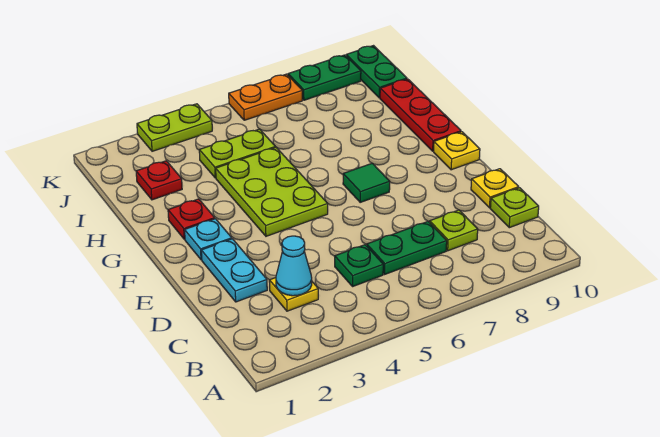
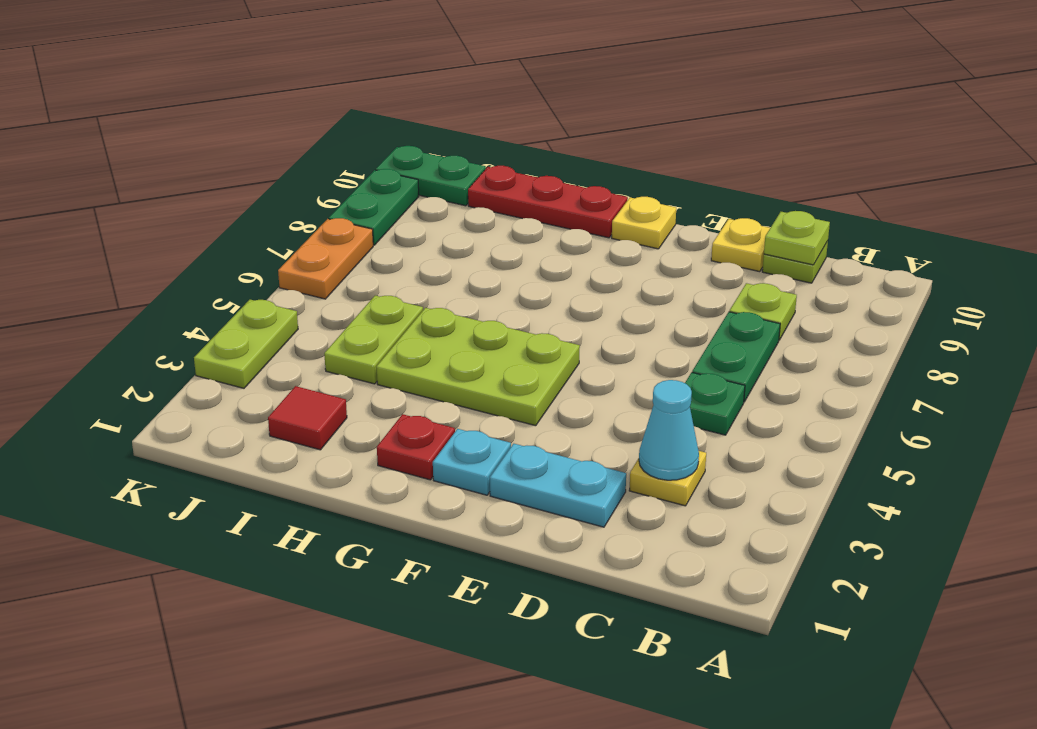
none -> lime 1x1 plate [764,211,830,265]
green 1x1 tile [343,163,390,202] -> none
red 1x1 plate [136,161,182,200] -> red 1x1 tile [268,386,347,450]

